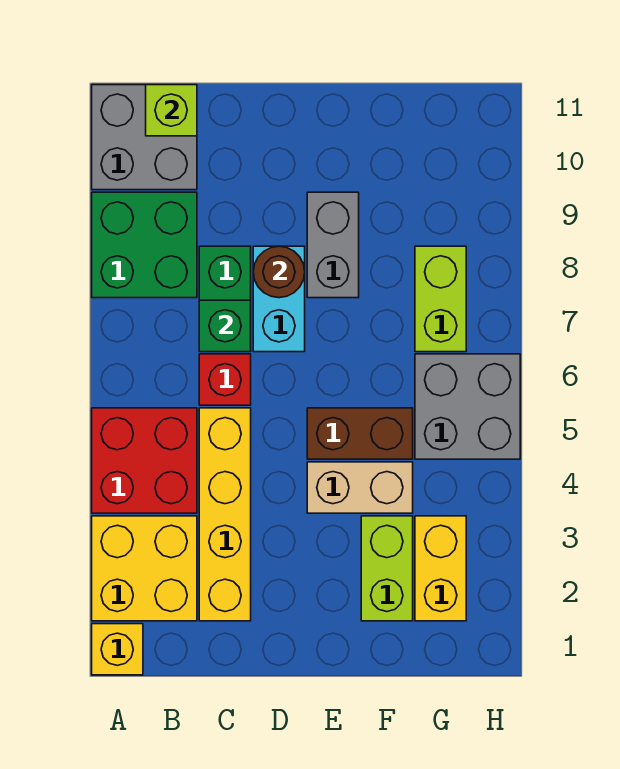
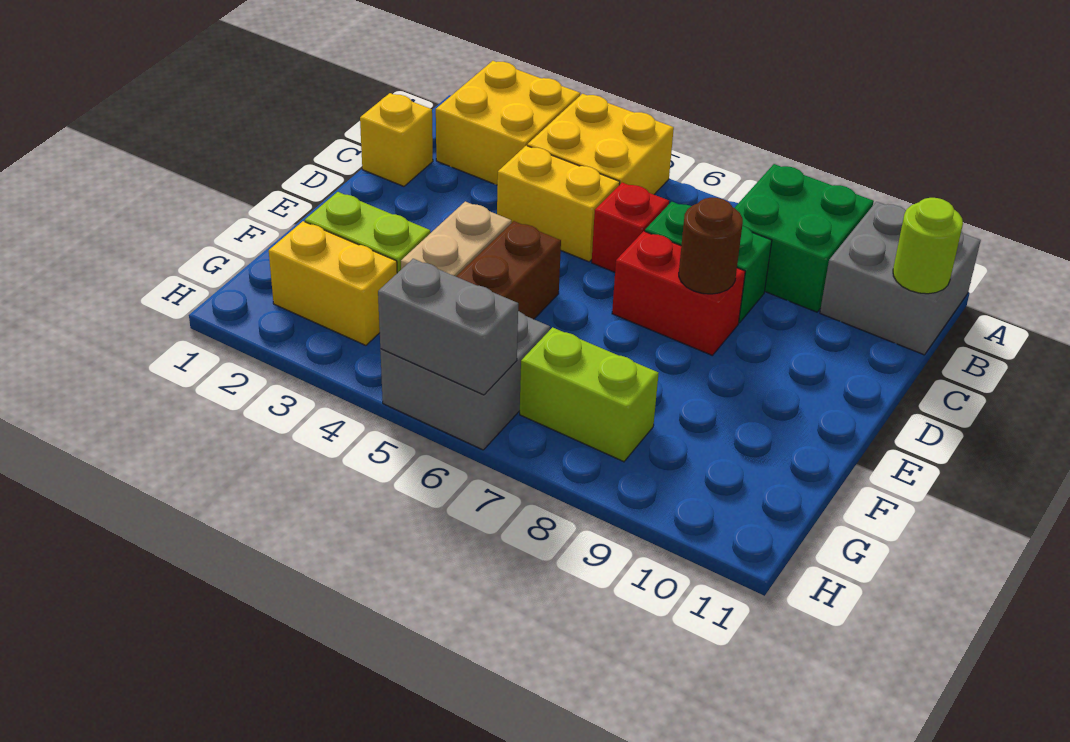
yellow 1x1 brick [92,624,143,675] -> yellow 1x1 brick moved to [360,93,433,186]
red 2x2 brick [92,408,197,513] -> yellow 2x2 brick [527,94,674,194]
lime 1x1 brick [146,85,197,136] -> lime 1x1 round brick [893,198,963,294]
yellow 1x4 brick [199,408,251,621] -> yellow 1x2 brick [497,146,620,262]
green 1x1 brick [199,300,251,352] -> none
cyan 1x2 brick [253,246,305,352] -> red 1x2 brick [612,231,745,355]
grey 1x2 brick [307,192,359,298] -> grey 1x2 brick moved to [378,259,518,395]

